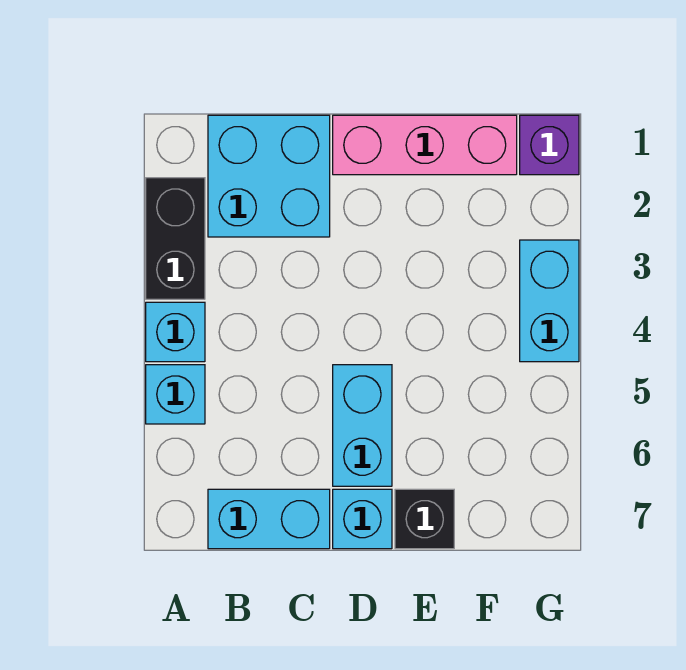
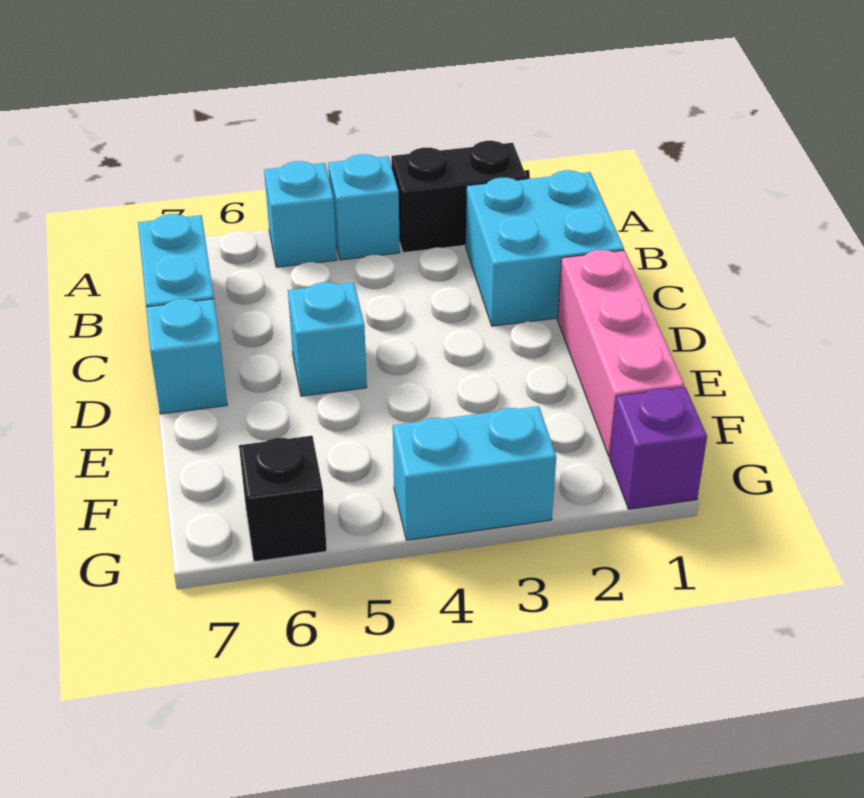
cyan 1x2 brick [333,365,392,486] -> cyan 1x1 brick [288,282,367,396]
black 1x1 brick [395,489,454,549] -> black 1x1 brick moved to [239,436,327,562]

